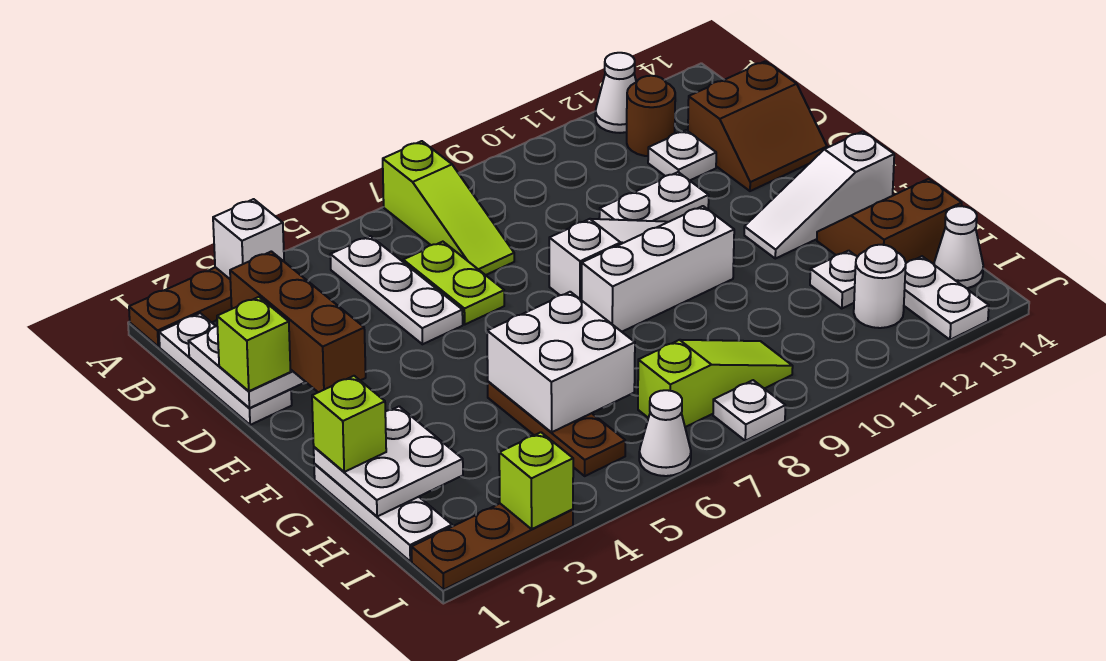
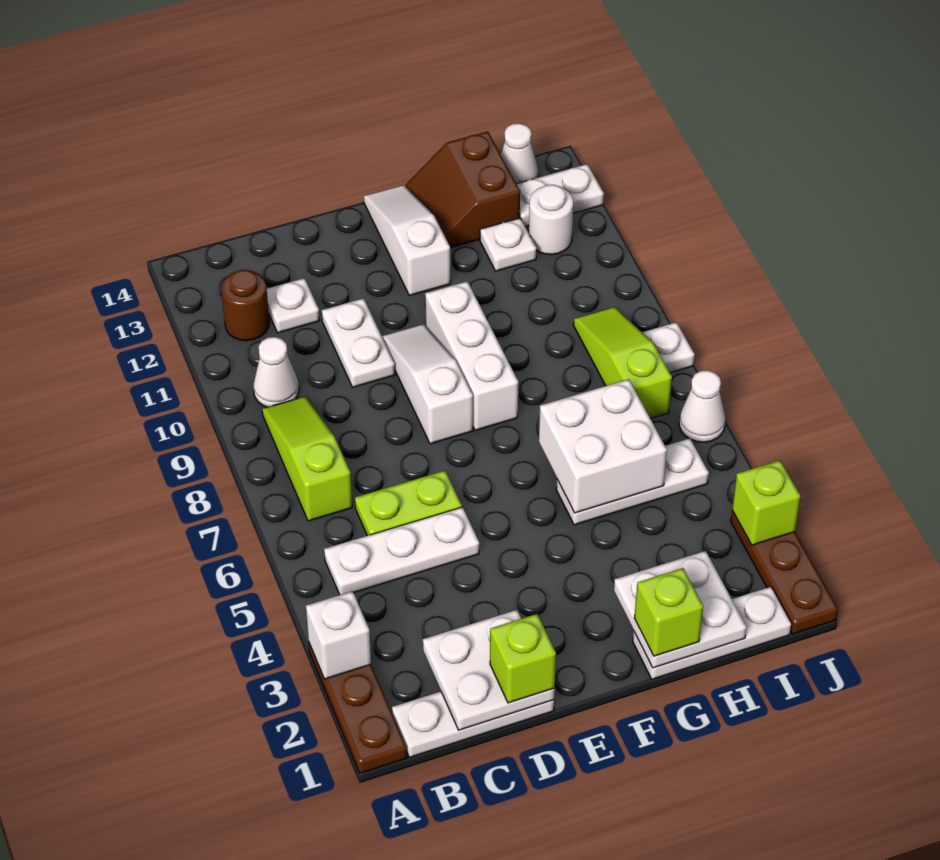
lime 1x3 slope [383,141,514,275] -> lime 1x3 slope turned to [262,396,352,521]
white 1x1 cone [595,53,636,133] -> white 1x1 cone moved to [253,337,299,407]
brown 1x3 brick [230,251,366,392] -> none
brown 2x2 slope [688,61,827,191] -> none
white 1x3 slope [744,131,894,259] -> white 1x3 slope turned to [364,185,450,296]
brown 1x3 plate [488,382,625,476] -> white 1x3 plate [556,438,709,525]

